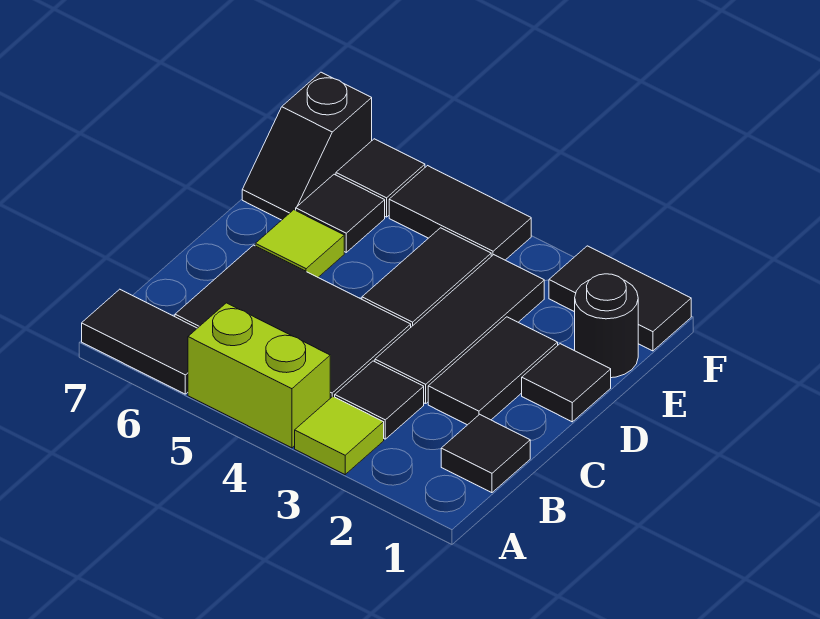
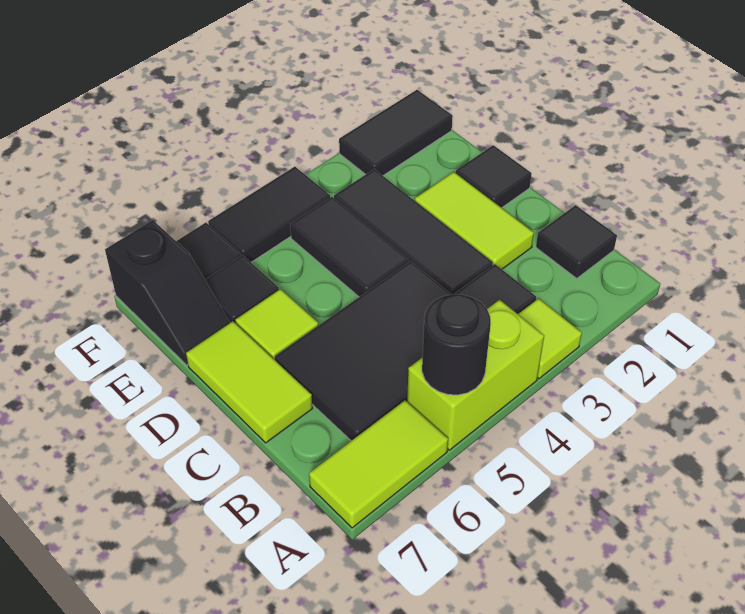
black 1x2 tile [82,289,197,394] -> lime 1x2 tile [309,400,448,528]
black 1x2 tile [428,317,558,425] -> lime 1x2 tile [415,172,534,269]
none -> lime 1x2 tile [186,321,313,443]
black 1x1 round brick [575,274,638,378] -> black 1x1 round brick moved to [422,294,491,395]

